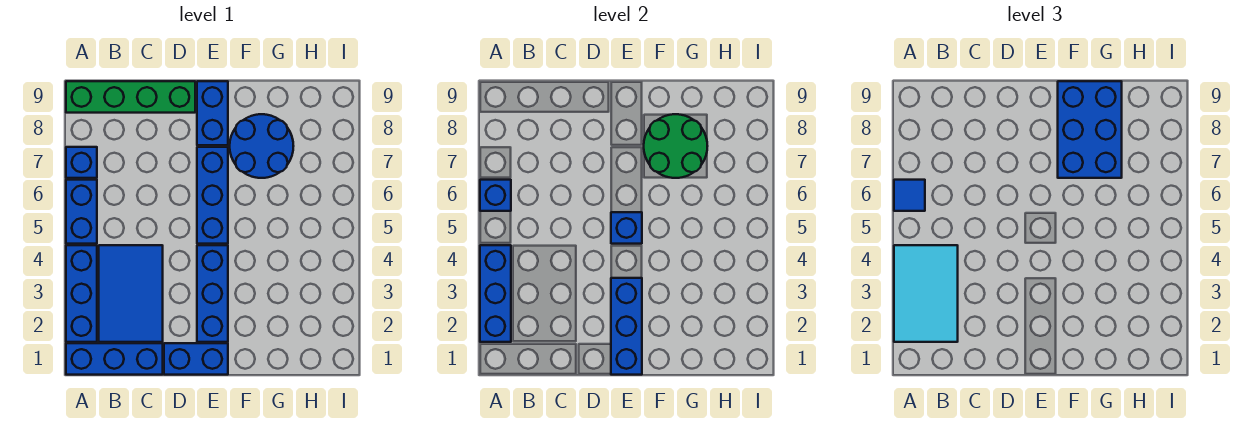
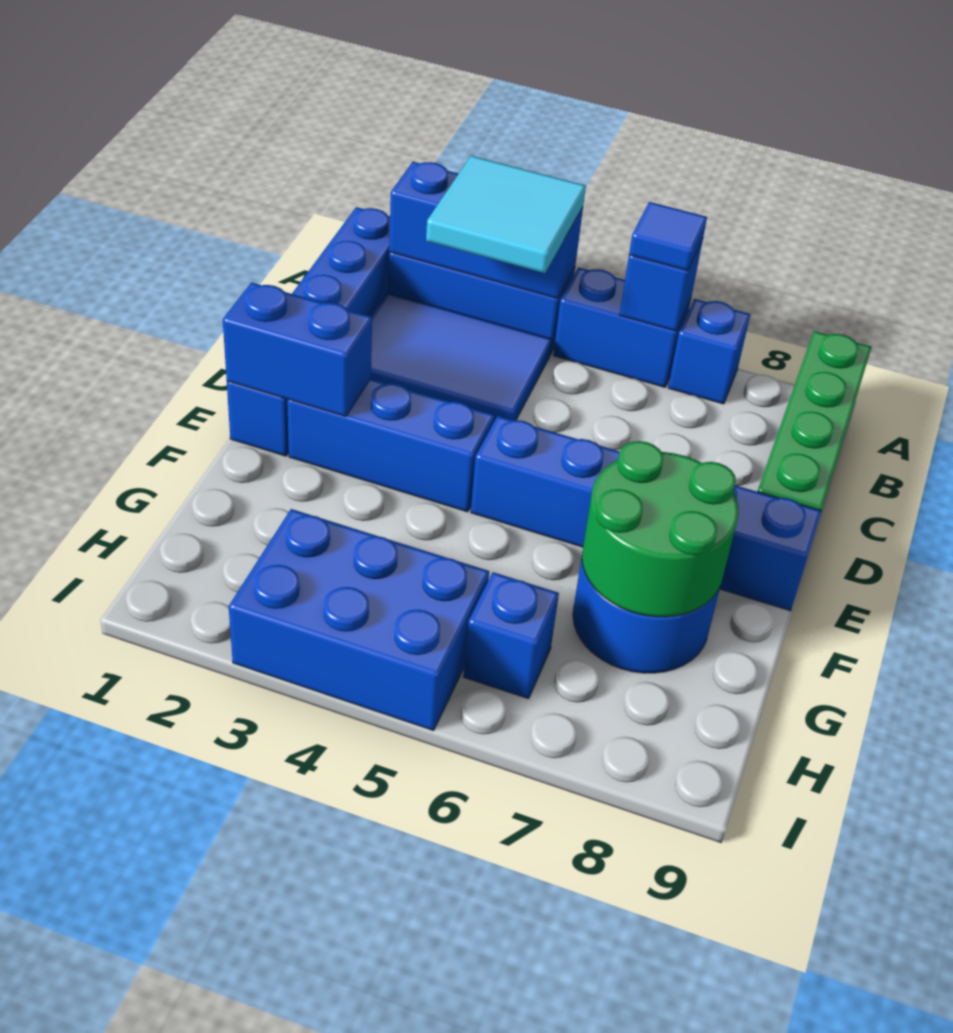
cyan 2x3 tile [894,245,958,342] -> cyan 2x2 tile [426,156,586,273]
blue 1x3 brick [611,278,642,375] -> blue 1x2 brick [223,283,372,417]
blue 1x1 brick [611,212,642,244] -> blue 1x1 brick moved to [463,572,559,699]
blue 2x3 brick [1058,81,1122,178] -> blue 2x3 brick moved to [229,509,489,731]

